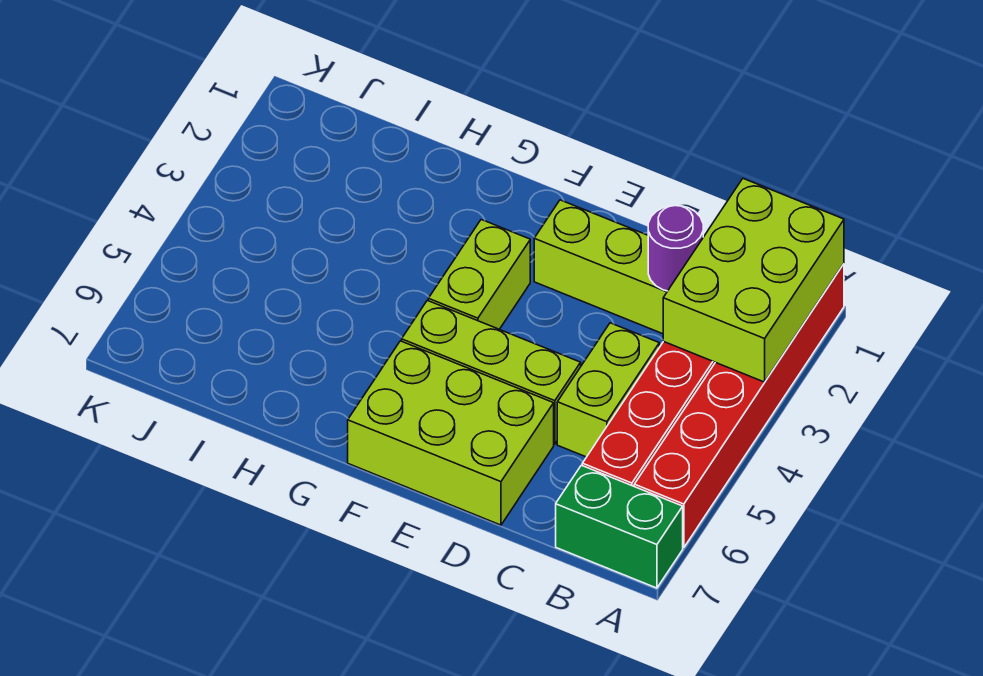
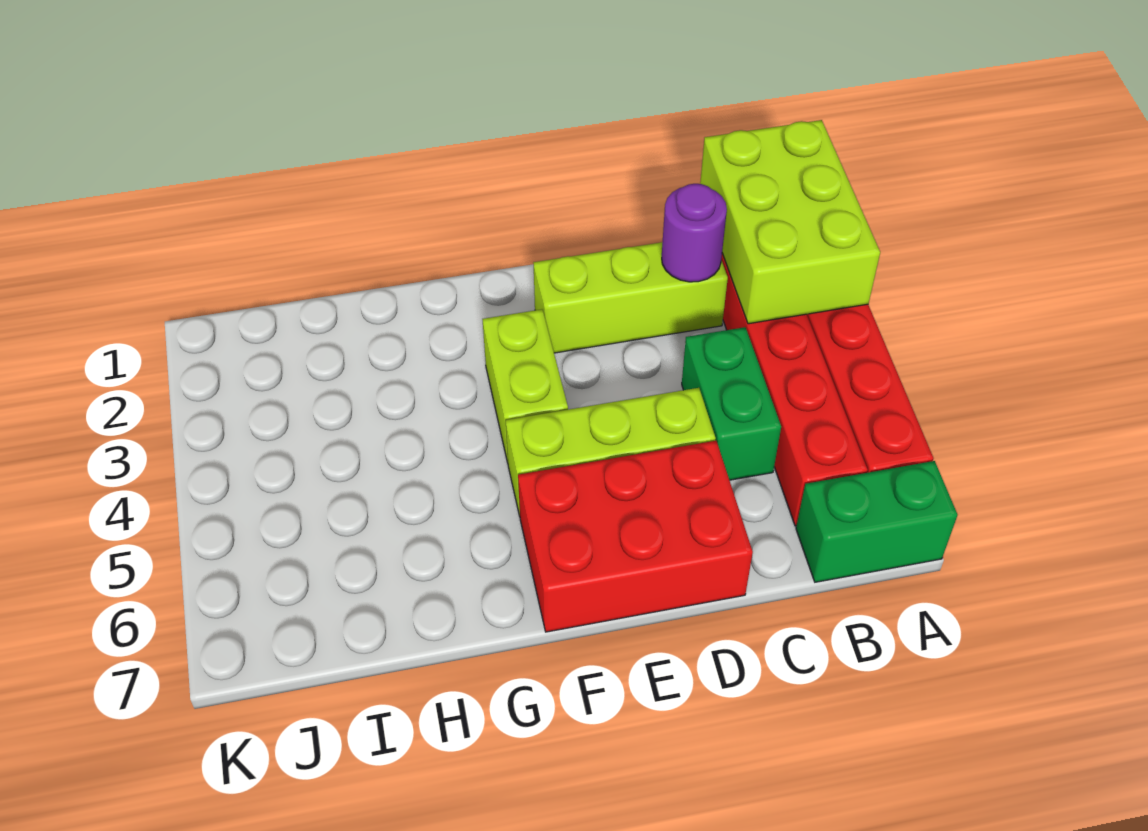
lime 1x2 brick [557,323,659,457] -> green 1x2 brick [682,327,781,480]
lime 2x3 brick [348,341,554,525] -> red 2x3 brick [518,441,753,632]

